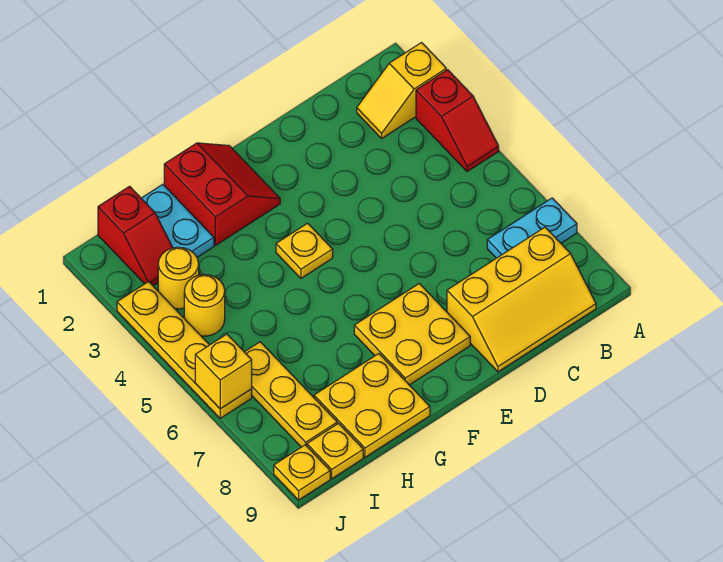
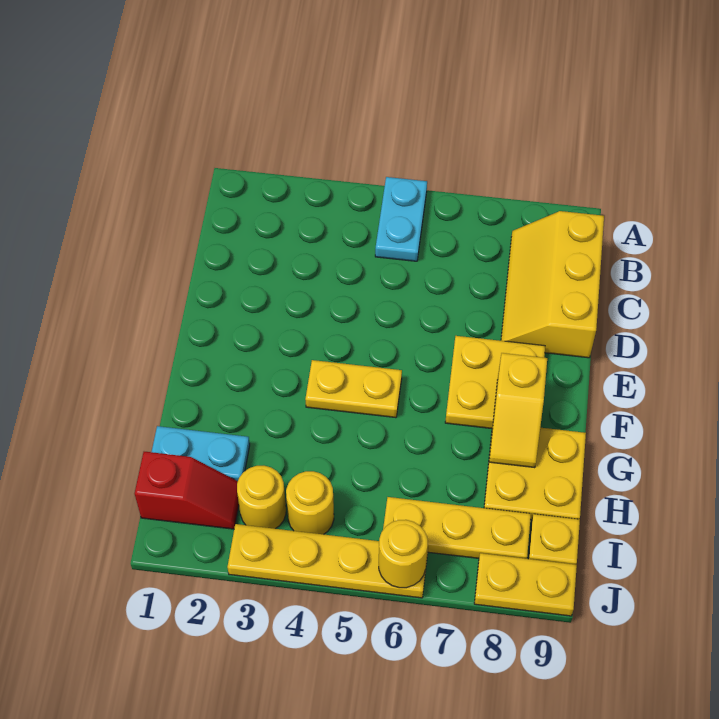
yellow 1x2 slope [357,43,446,138] -> yellow 1x2 slope moved to [489,353,547,468]
red 1x2 slope [416,70,499,172] -> none
cyan 1x2 plate [487,198,577,258] -> cyan 1x2 plate moved to [375,177,427,261]
yellow 2x3 slope [447,227,596,372] -> yellow 2x3 slope turned to [501,211,604,358]
red 2x2 slope [164,143,280,245] -> none
yellow 1x1 plate [276,223,333,278] -> yellow 1x2 plate [305,360,402,418]
yellow 1x1 brick [195,334,252,409] -> yellow 1x1 round brick [379,520,428,588]
yellow 1x1 plate [274,445,330,500] -> yellow 1x2 plate [474,553,577,616]

